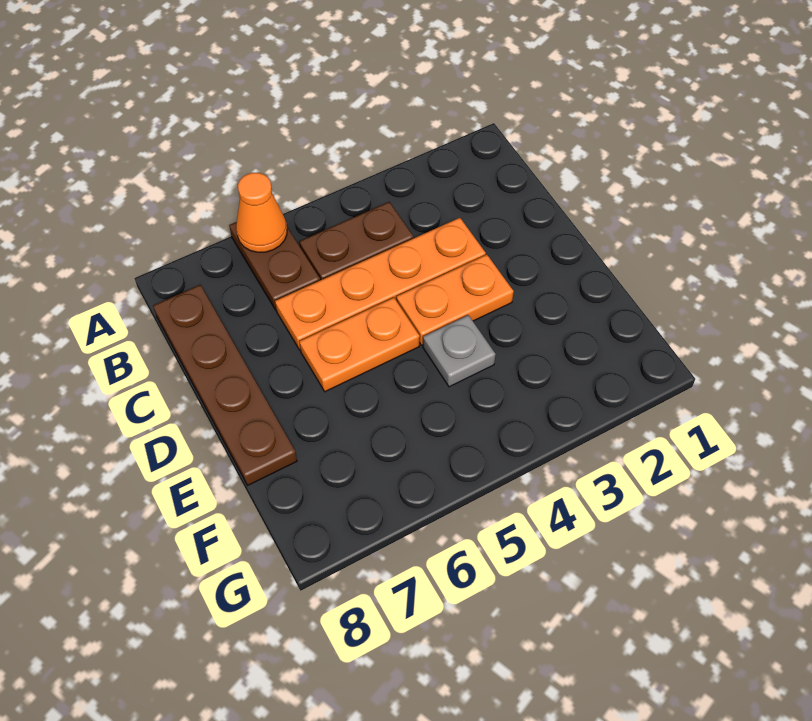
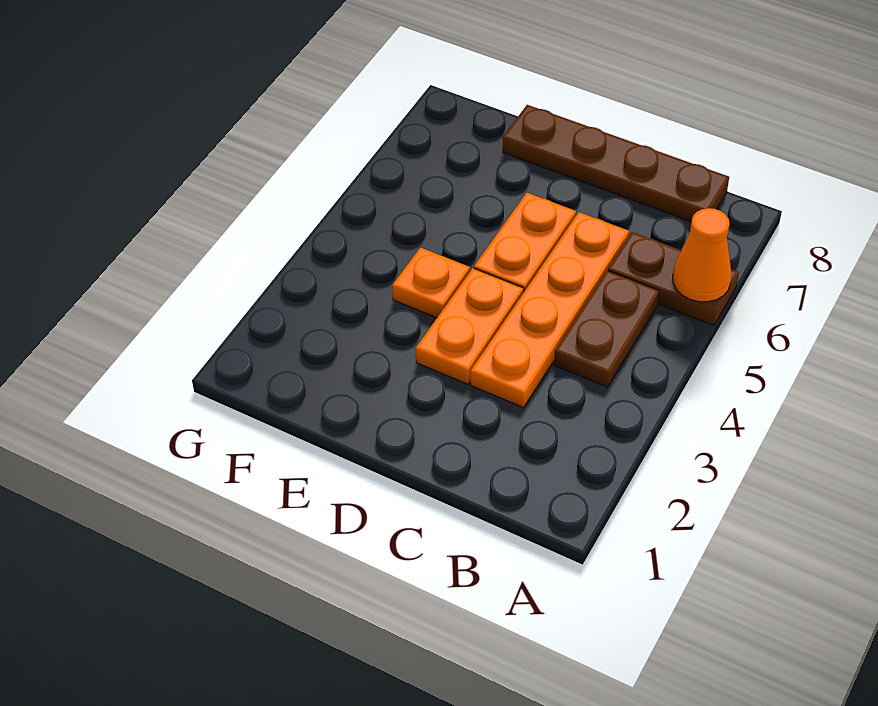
grey 1x1 plate [423,315,496,387] -> orange 1x1 plate [392,248,470,318]

